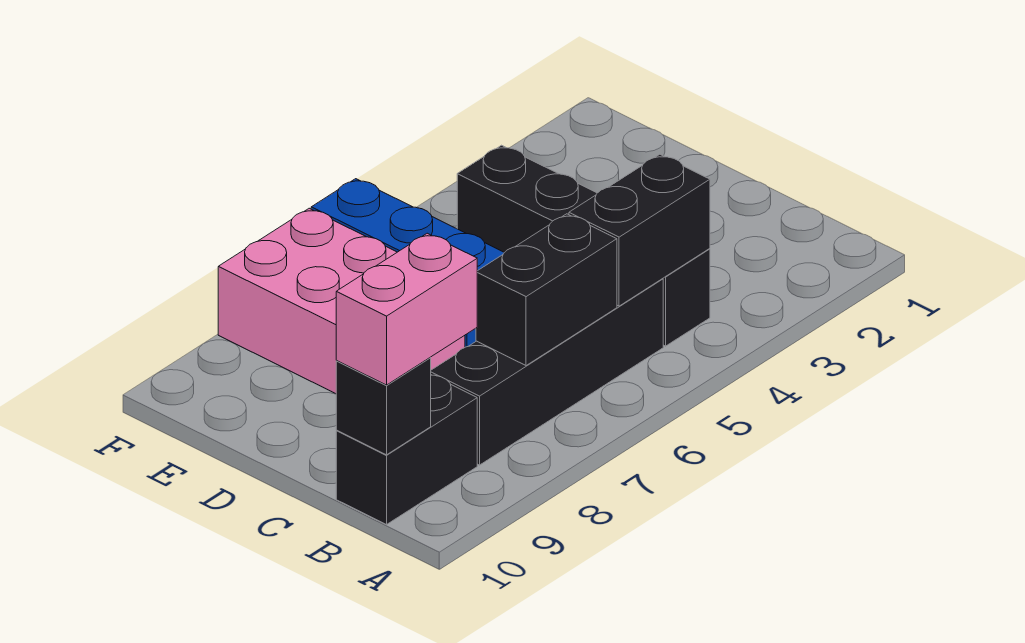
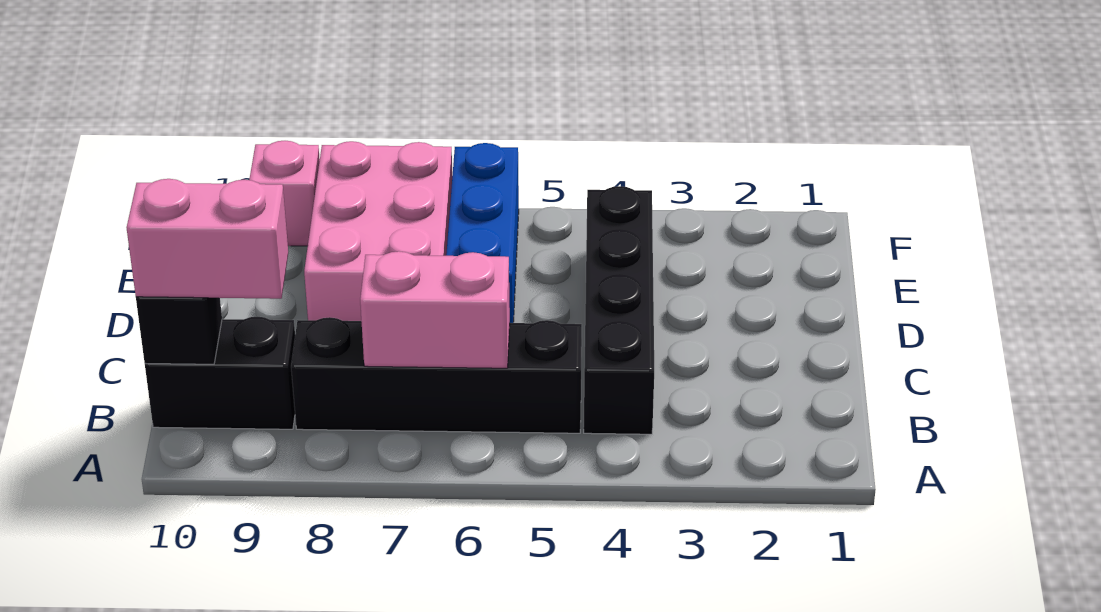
black 1x2 brick [569,154,710,306] -> none
black 1x2 brick [476,214,617,366] -> pink 1x2 brick [360,251,510,368]
none -> pink 1x1 brick [249,141,320,246]

